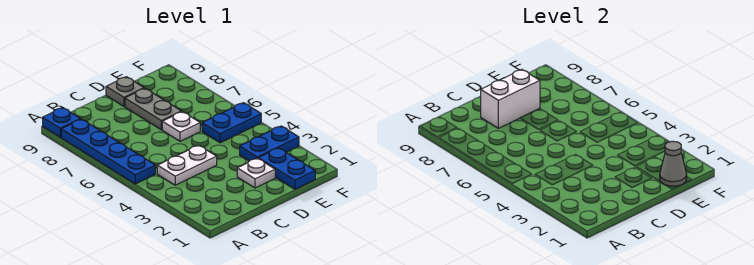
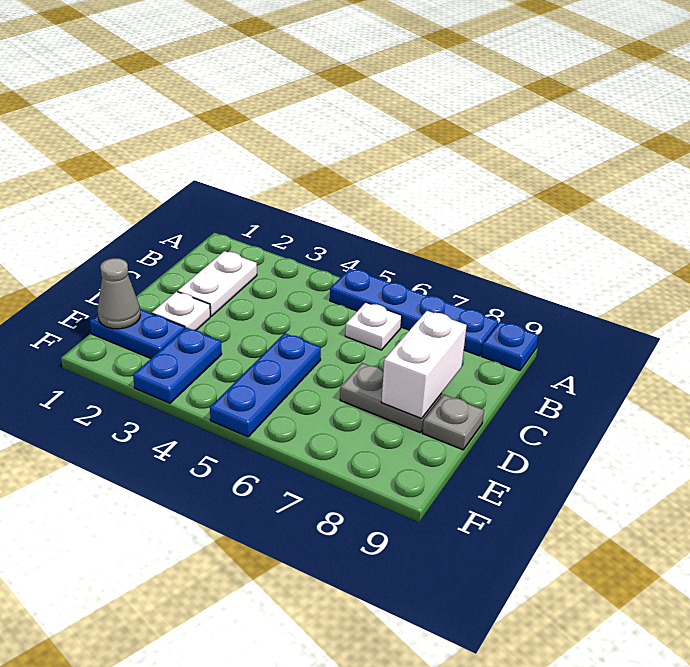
white 1x2 plate [157,145,217,185] -> white 1x2 plate moved to [178,251,257,316]
white 1x1 plate [162,112,200,141] -> white 1x1 plate moved to [345,302,402,350]
blue 1x2 plate [202,103,261,143] -> blue 1x3 plate [210,333,321,437]

